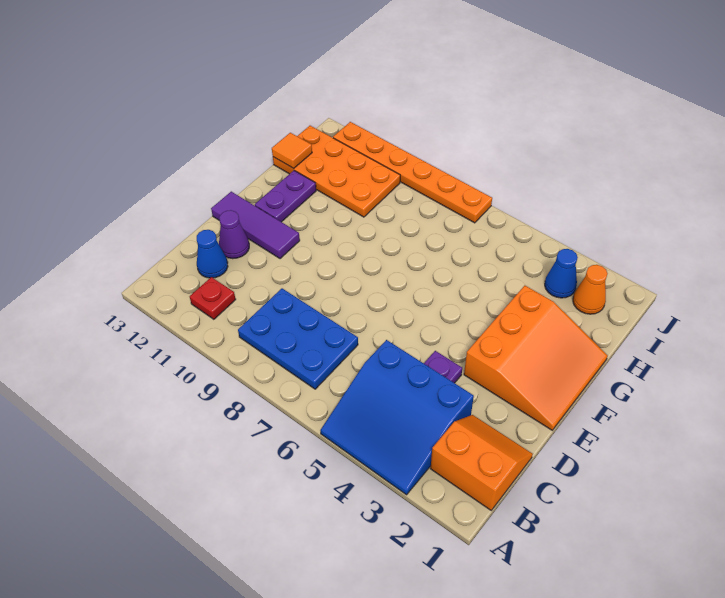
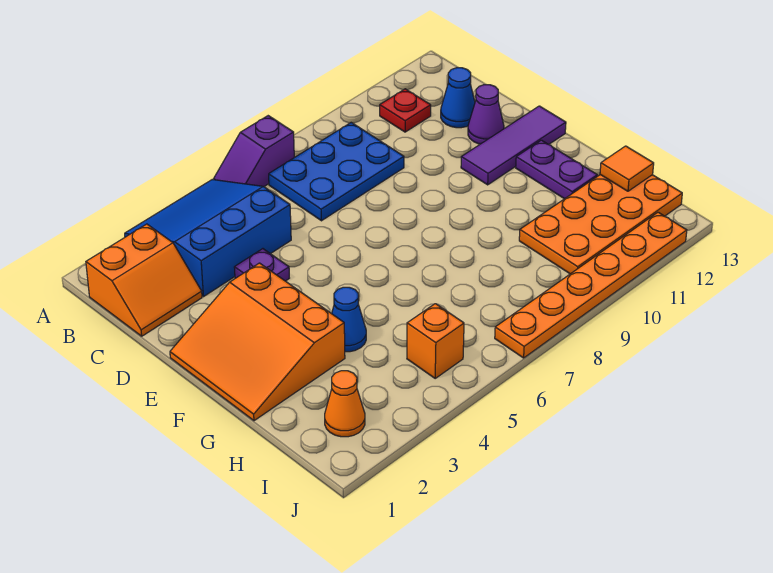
none -> purple 1x2 slope [214,116,294,186]
blue 1x1 cone [545,249,578,298] -> blue 1x1 cone moved to [332,287,366,352]
none -> orange 1x1 brick [407,304,464,378]

